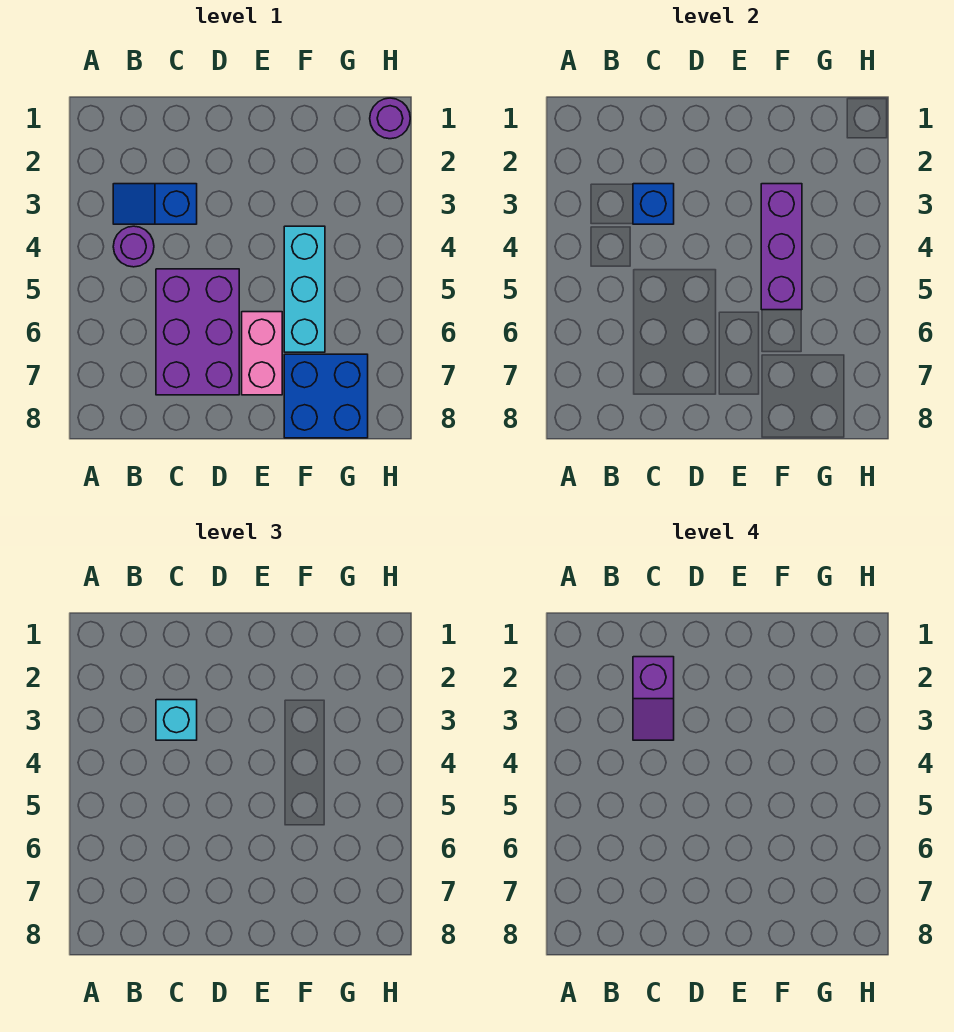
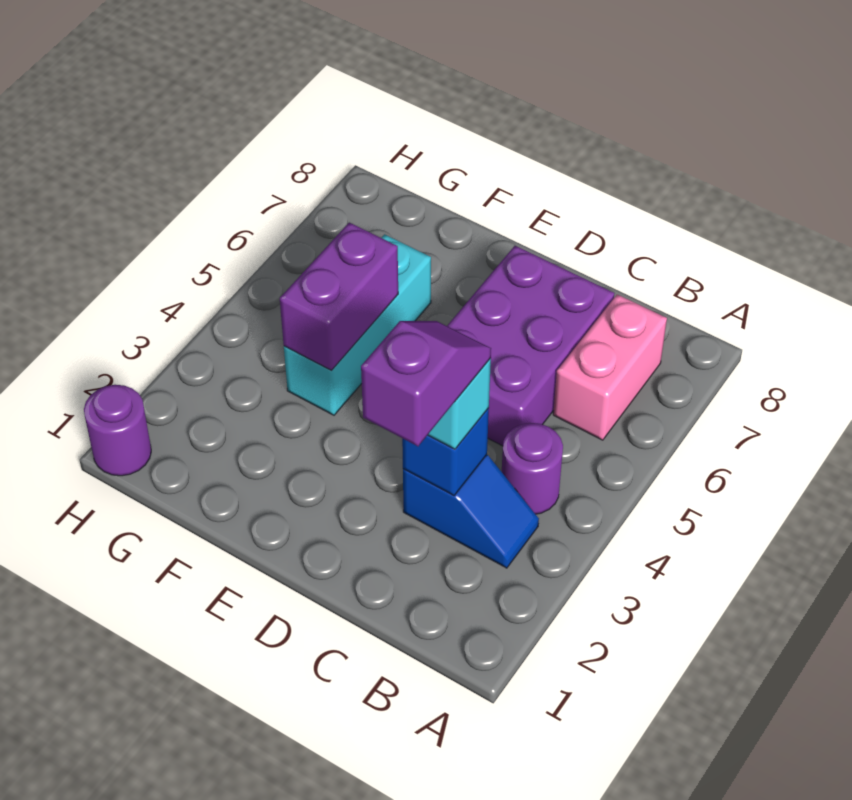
pink 1x2 brick [242,312,282,395] -> pink 1x2 brick moved to [553,294,667,440]
purple 1x3 brick [761,184,802,310] -> purple 1x2 brick [280,223,398,370]
blue 2x2 brick [284,354,368,438] -> none

